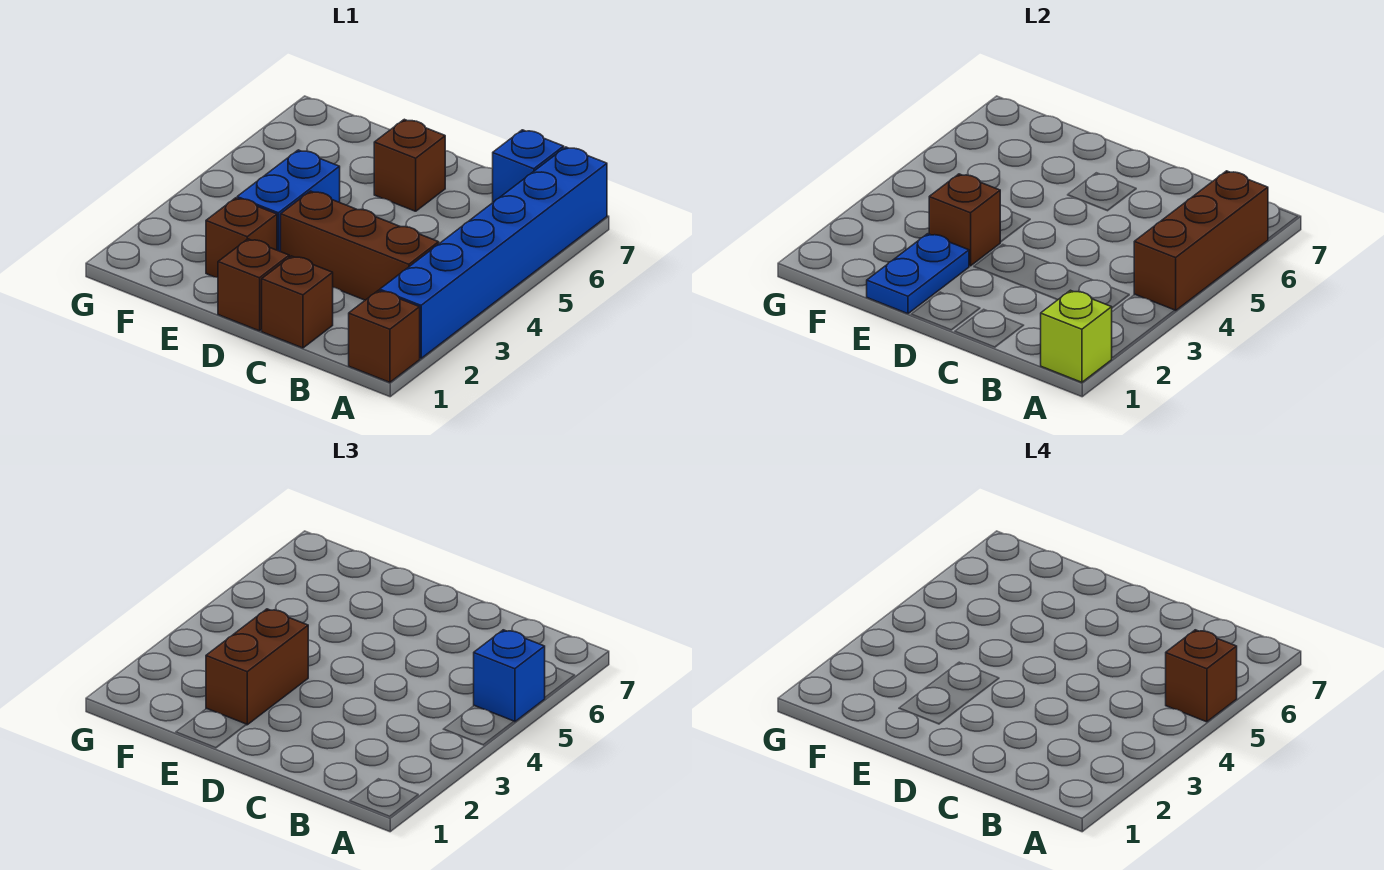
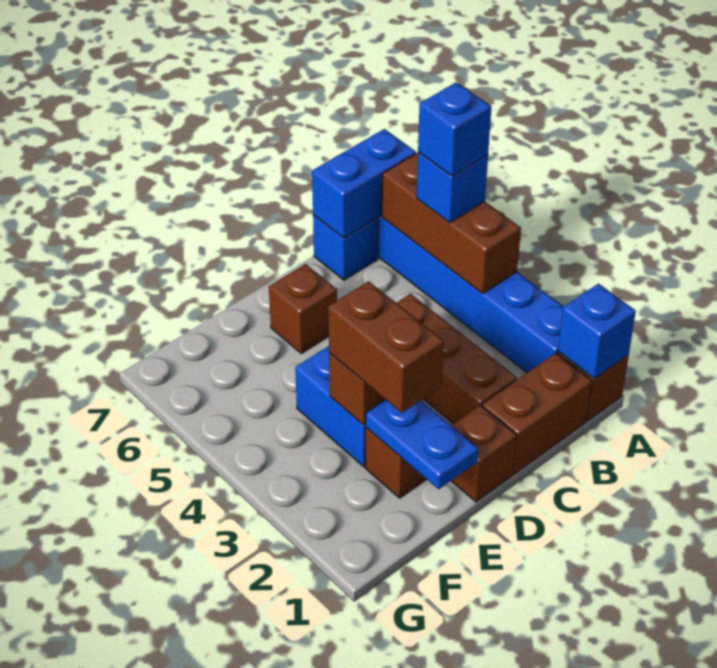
lime 1x1 brick [1041,290,1112,382] -> blue 1x1 brick [558,284,636,379]
brown 1x1 brick [1166,630,1237,722] -> blue 1x1 brick [418,82,491,176]
none -> blue 1x2 brick [312,129,416,238]
brown 1x3 brick [281,191,439,300] -> brown 1x3 brick turned to [396,294,517,424]
brown 1x1 brick [262,256,333,348] -> brown 1x2 brick [482,353,592,474]

